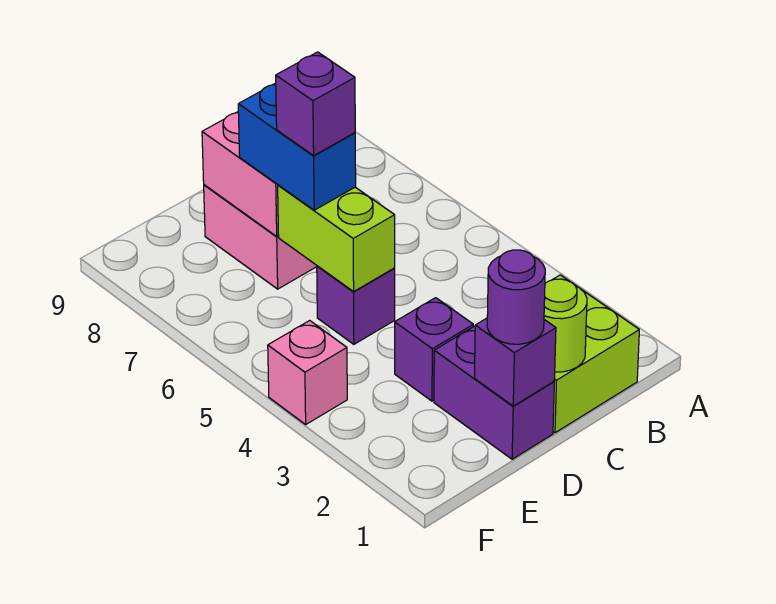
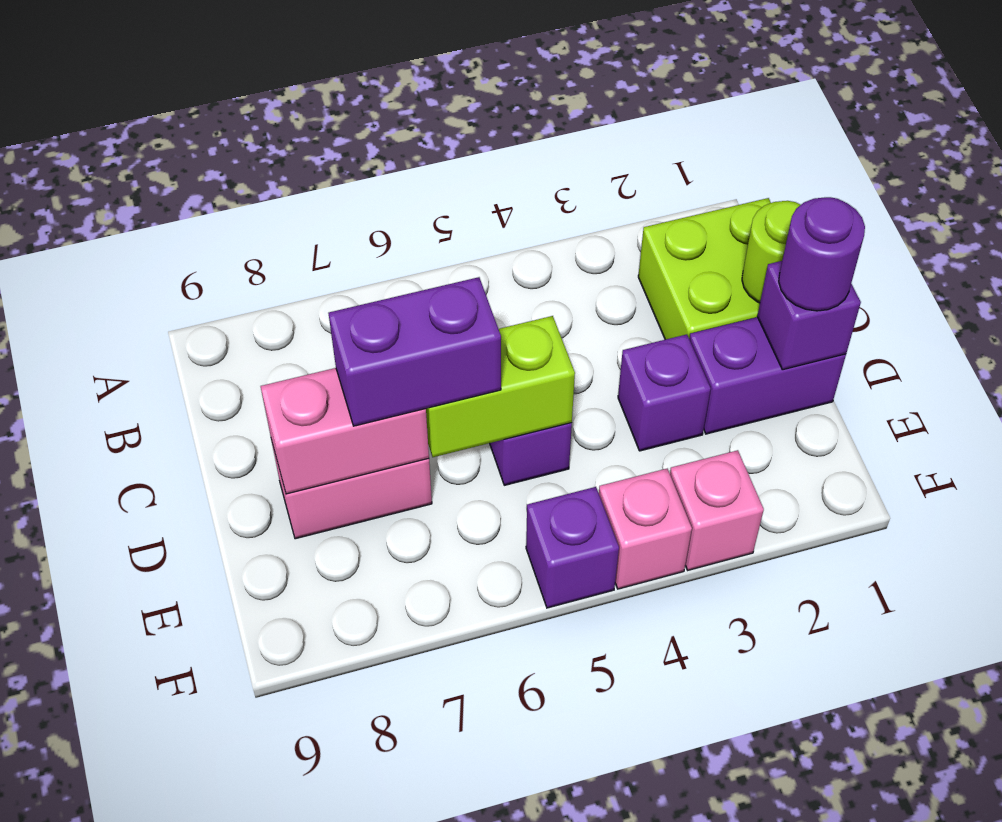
blue 1x2 brick [238,83,356,210] -> purple 1x2 brick [329,277,501,426]
purple 1x1 brick [276,52,355,156] -> purple 1x1 brick moved to [526,487,619,608]
none -> pink 1x1 brick [670,450,764,570]

